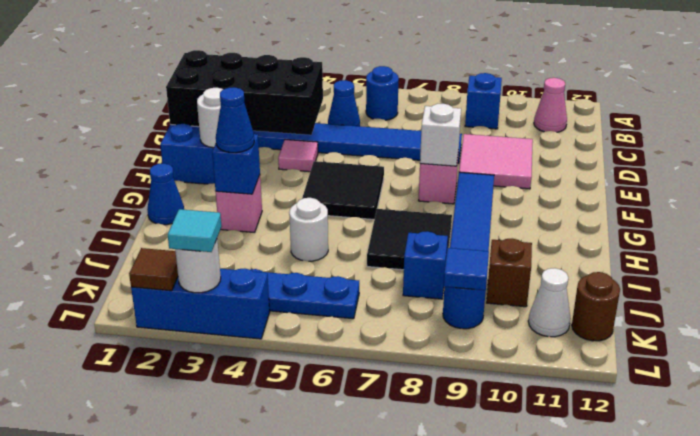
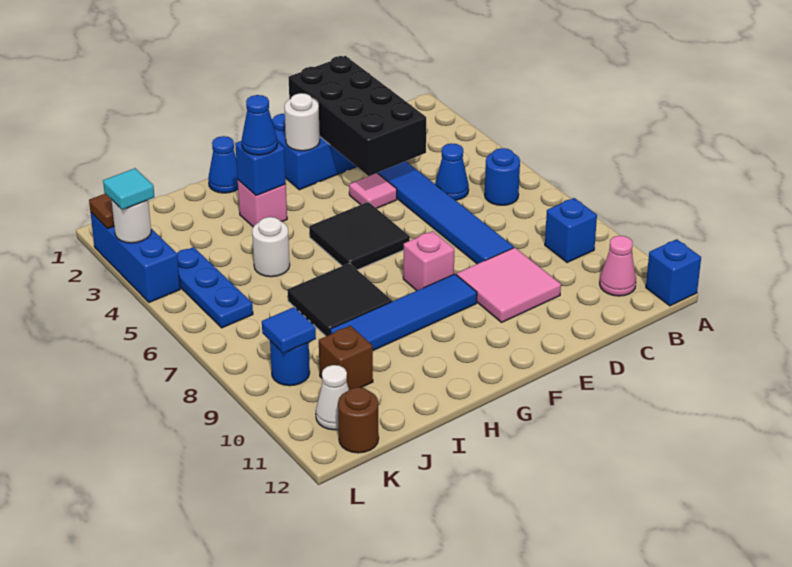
white 1x1 brick [420,104,461,166] -> none
blue 1x1 brick [403,231,448,299] -> blue 1x1 brick moved to [646,239,701,306]

